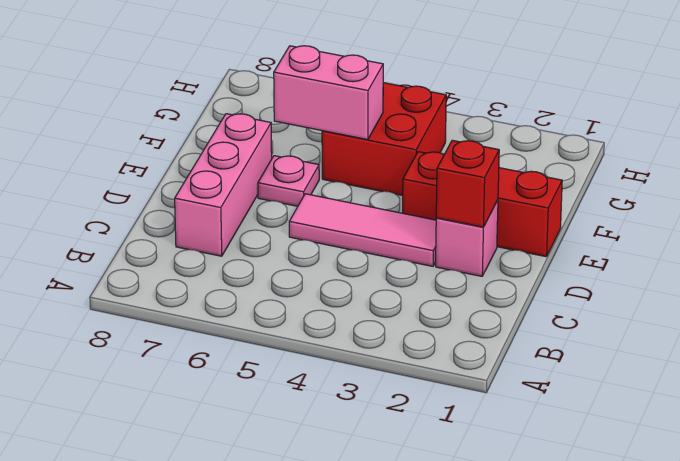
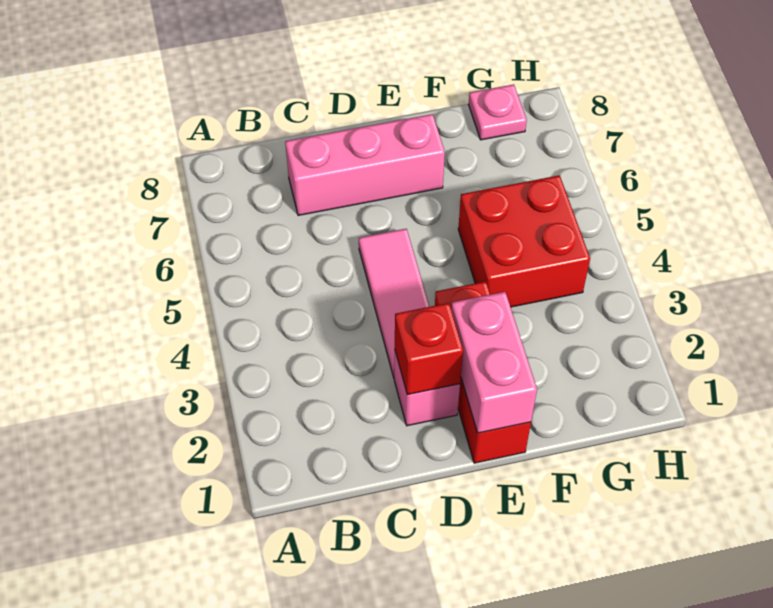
pink 1x1 plate [258,156,319,206] -> pink 1x1 plate moved to [468,84,527,140]
pink 1x2 brick [274,46,383,140] -> pink 1x2 brick moved to [451,292,537,433]

